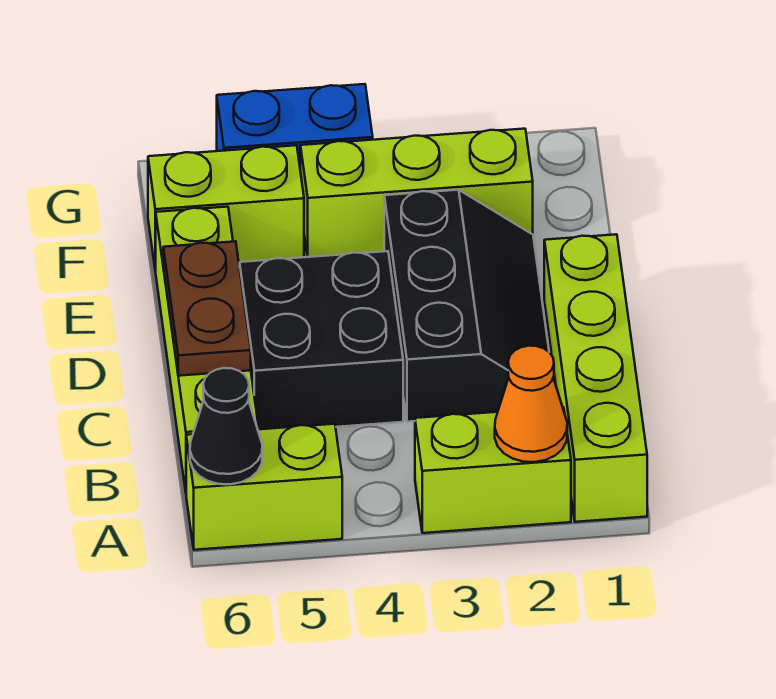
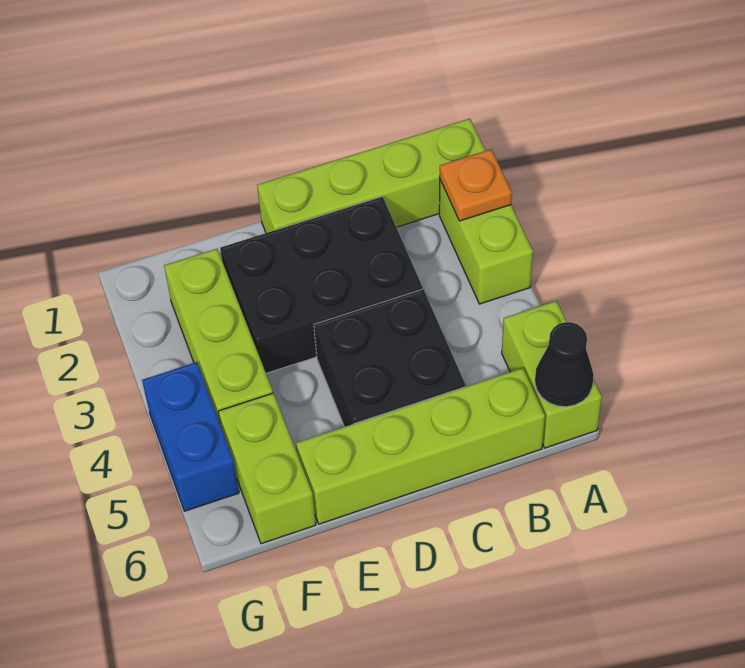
orange 1x1 cone [495,346,567,462] -> orange 1x1 plate [440,149,512,221]
black 2x3 slope [384,190,549,422] -> black 2x3 brick [220,197,423,373]
brown 1x2 plate [163,241,251,376] -> none

